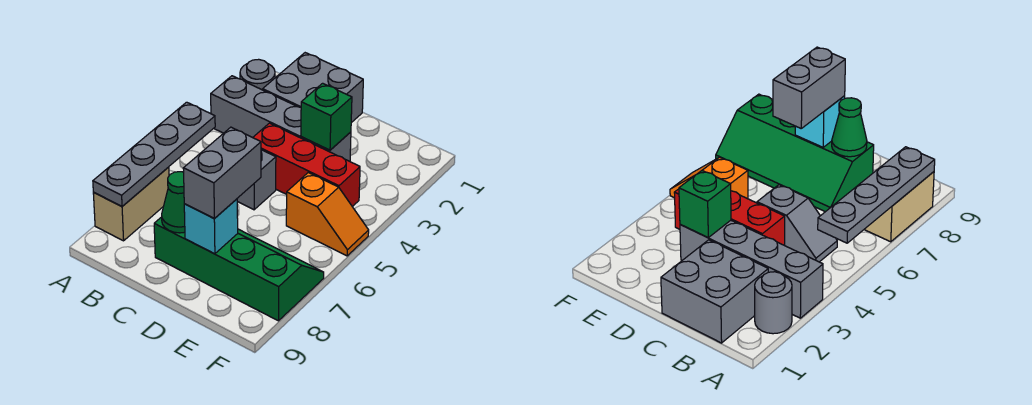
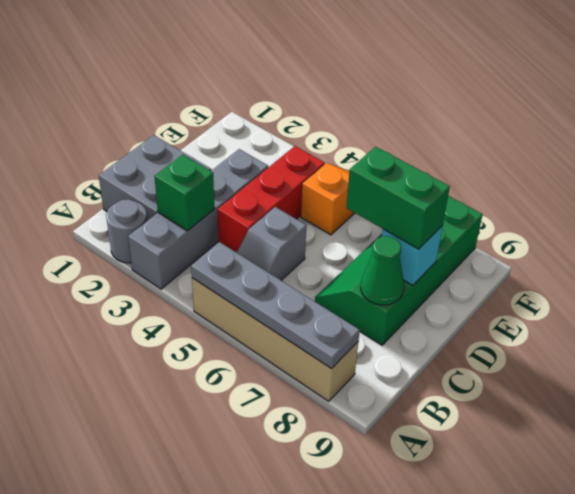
tan 1x2 brick [93,167,169,241] -> tan 1x4 brick [192,278,358,401]
green 1x1 brick [301,83,352,150] -> green 1x1 brick moved to [154,155,215,231]
grey 1x2 brick [183,127,261,218] -> green 1x2 brick [346,147,450,249]

